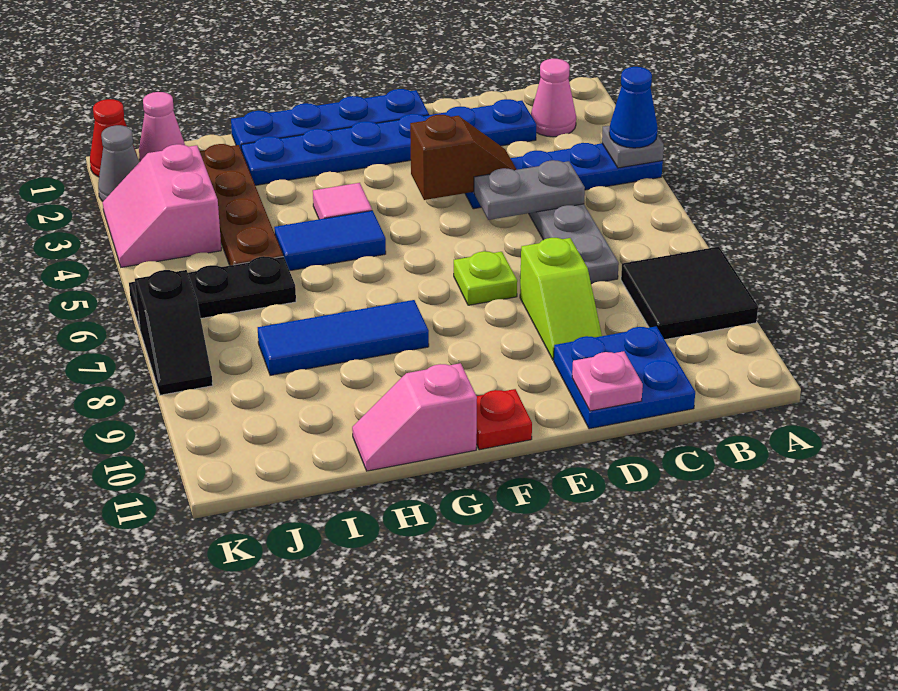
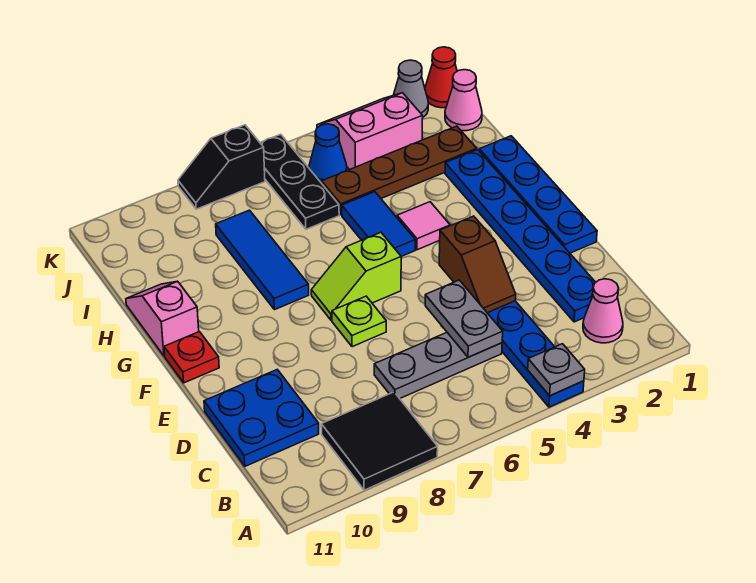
blue 1x1 cone [609,67,658,148] -> blue 1x1 cone moved to [309,124,347,183]
lime 1x2 slope [520,238,602,360] -> lime 1x2 slope moved to [311,232,401,320]
pink 1x1 plate [572,351,643,411] -> none

